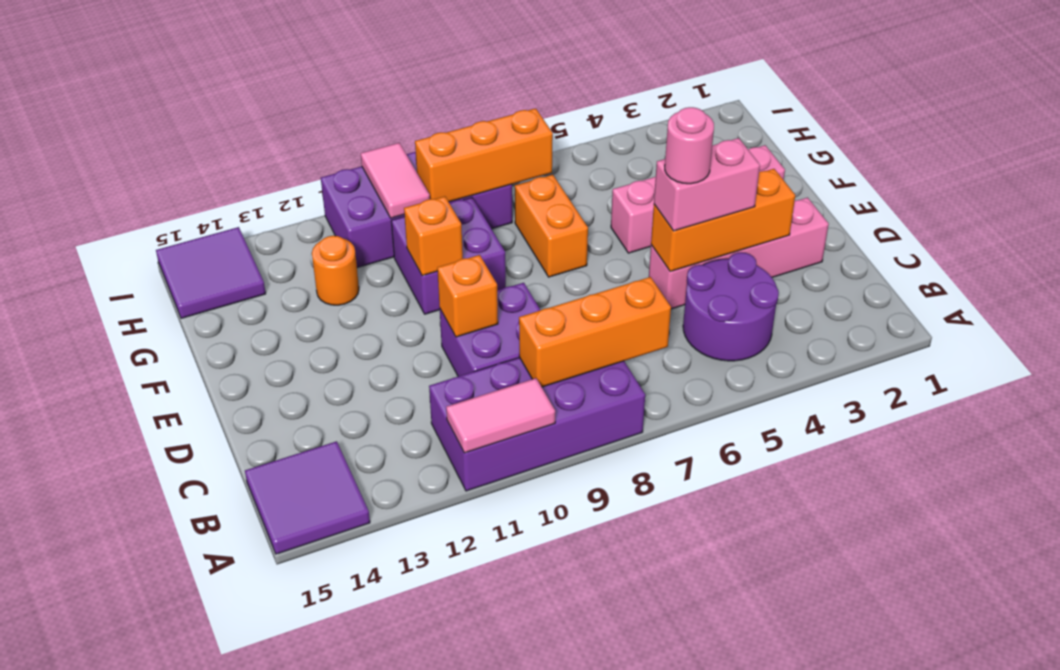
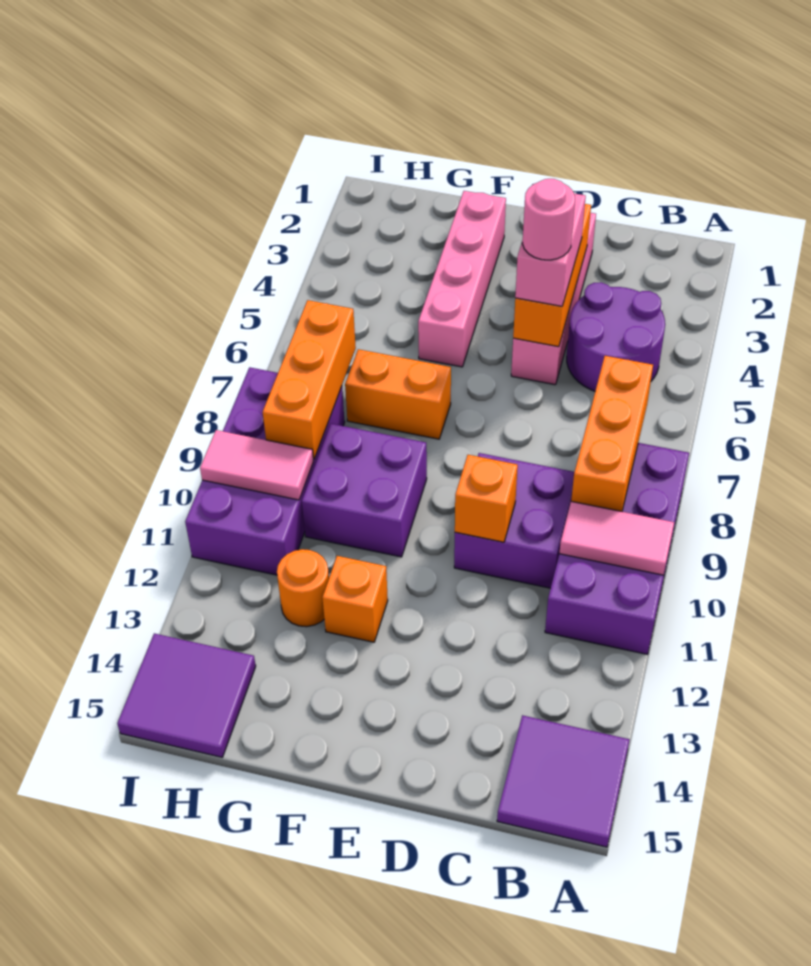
pink 1x2 tile [446,378,555,453] -> pink 1x2 tile turned to [559,501,674,575]
orange 1x1 brick [404,196,463,276] -> orange 1x1 brick moved to [322,556,388,642]

